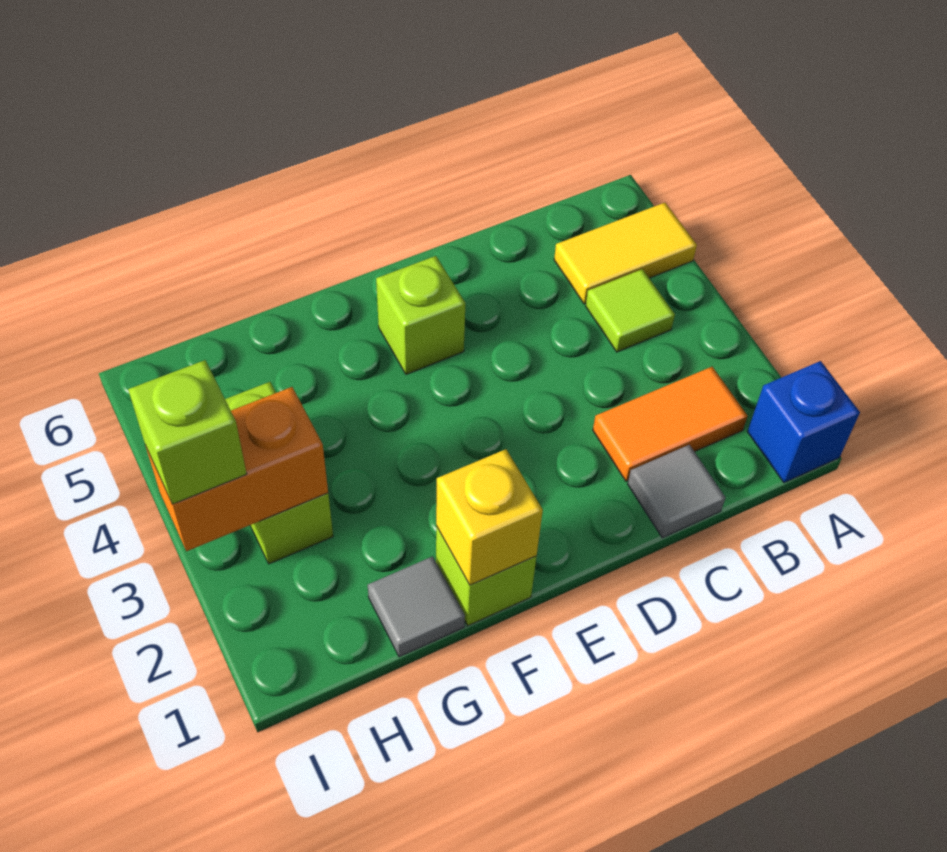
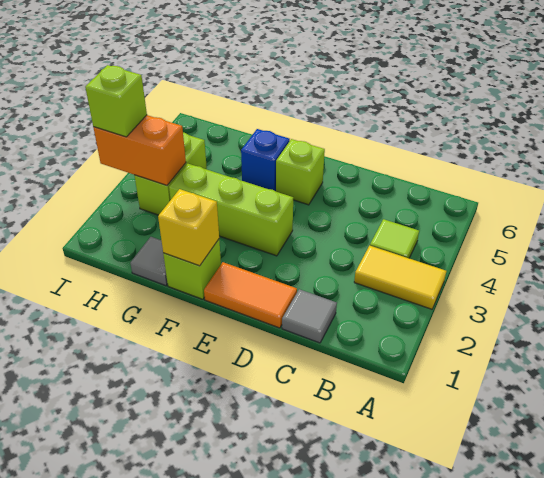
blue 1x1 brick [748,361,860,483] -> blue 1x1 brick moved to [241,129,290,191]
yellow 1x2 tile [554,203,697,304] -> yellow 1x2 tile moved to [354,246,446,309]
orange 1x2 tile [593,367,748,481] -> orange 1x2 tile moved to [204,262,297,328]
none -> lime 1x3 brick [169,164,293,256]

